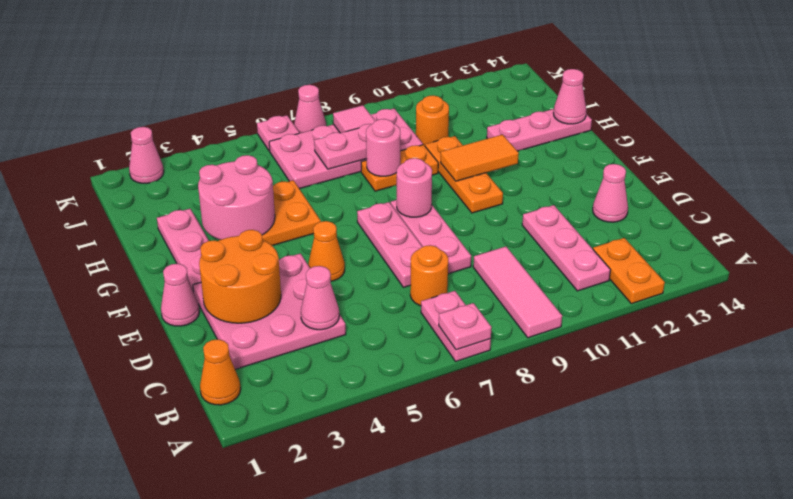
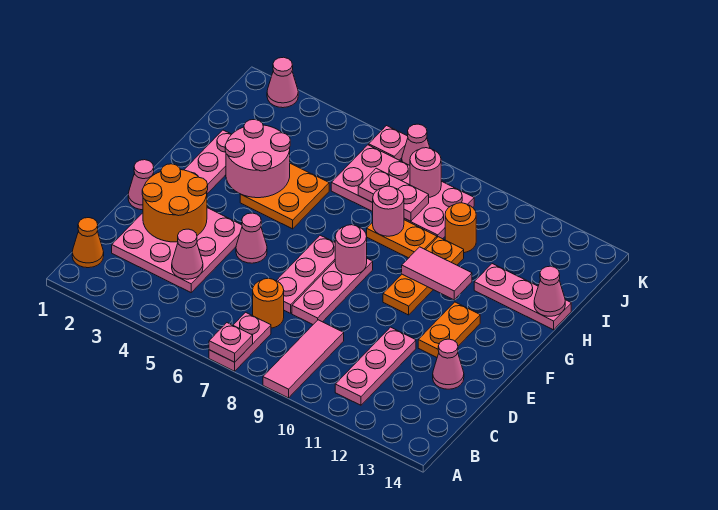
orange 1x2 plate [593,238,665,304] -> orange 1x2 plate moved to [418,302,480,357]
orange 1x1 cone [308,221,345,281] -> pink 1x1 cone [236,213,267,263]
orange 1x2 tile [441,135,519,181] -> pink 1x2 tile [402,247,472,300]
pink 1x1 tile [333,105,375,133] -> pink 1x1 round brick [410,148,441,197]

